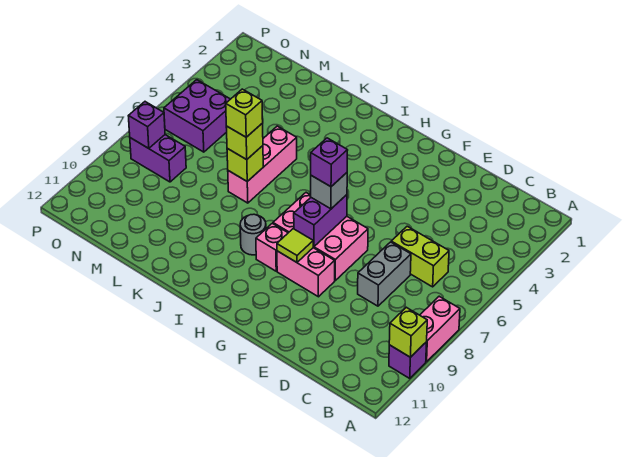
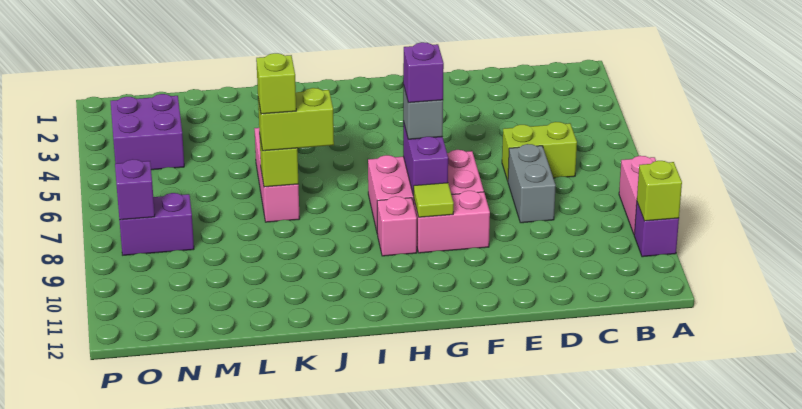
grey 1x1 round brick [240,214,266,255] -> none
lime 1x1 brick [226,123,263,159] -> lime 1x2 brick [258,88,334,151]
purple 2x2 brick [164,80,230,152] -> purple 2x2 brick moved to [111,94,184,170]

